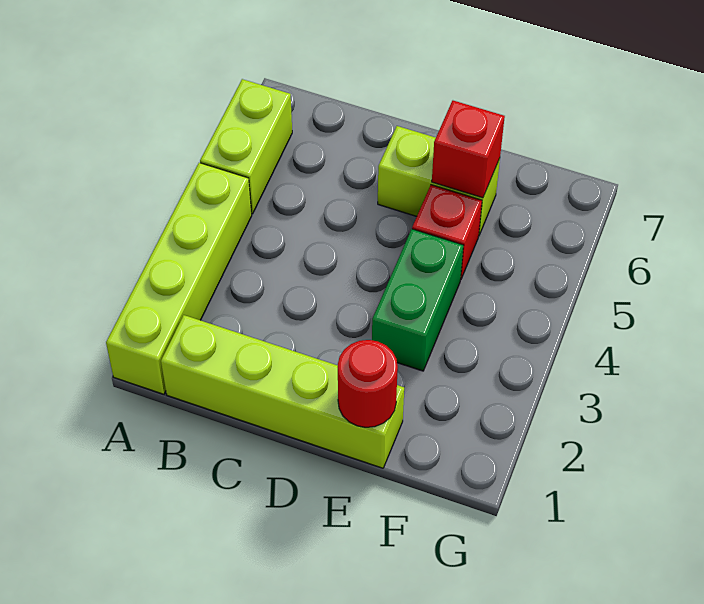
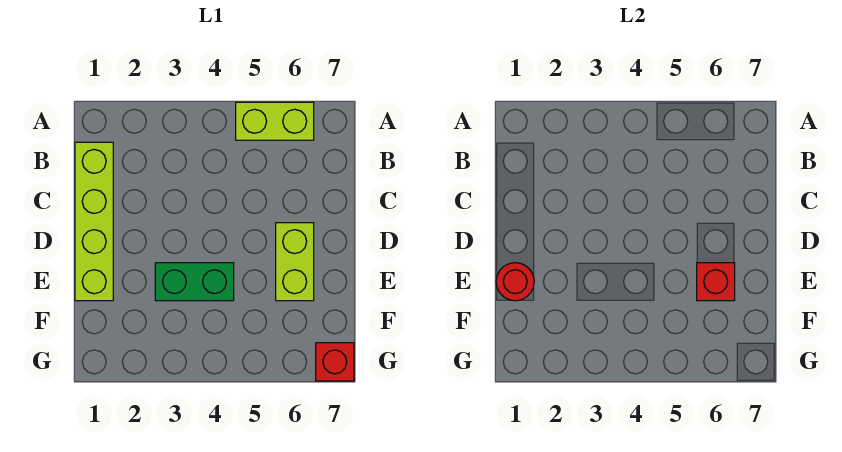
lime 1x4 brick [106,163,252,394] -> none
red 1x1 brick [412,185,482,280] -> red 1x1 brick moved to [316,343,354,381]

